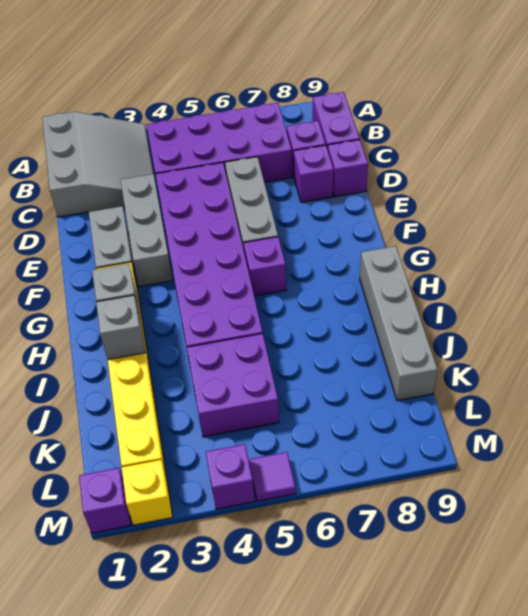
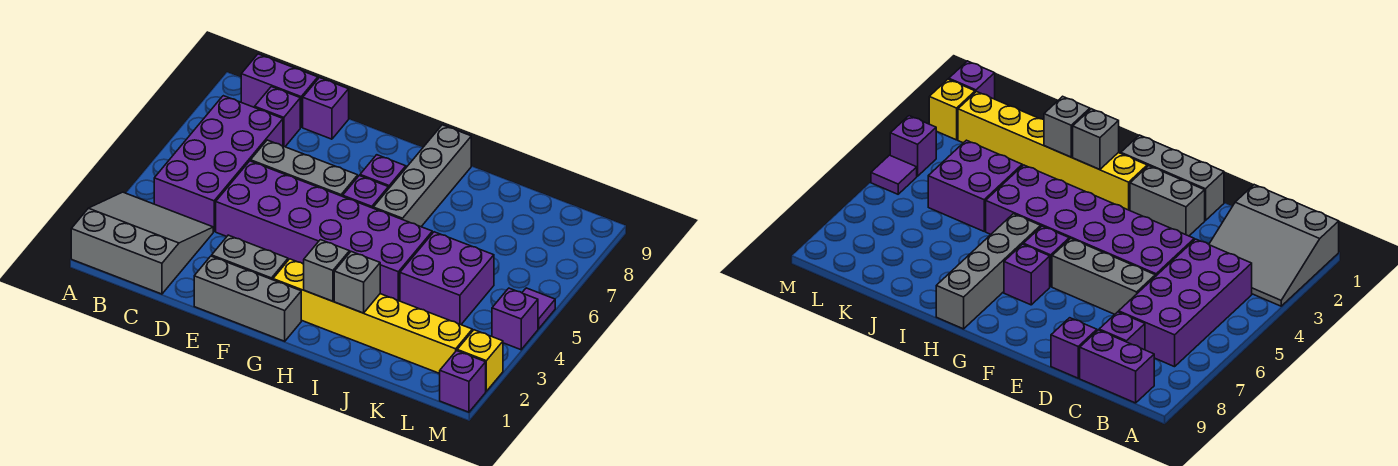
grey 1x3 brick [121,174,173,287] -> grey 1x3 brick moved to [194,256,301,341]
purple 1x1 brick [294,145,334,202] -> purple 1x1 brick moved to [360,155,406,189]
grey 1x4 brick [360,246,437,401] -> grey 1x4 brick turned to [373,125,471,227]

